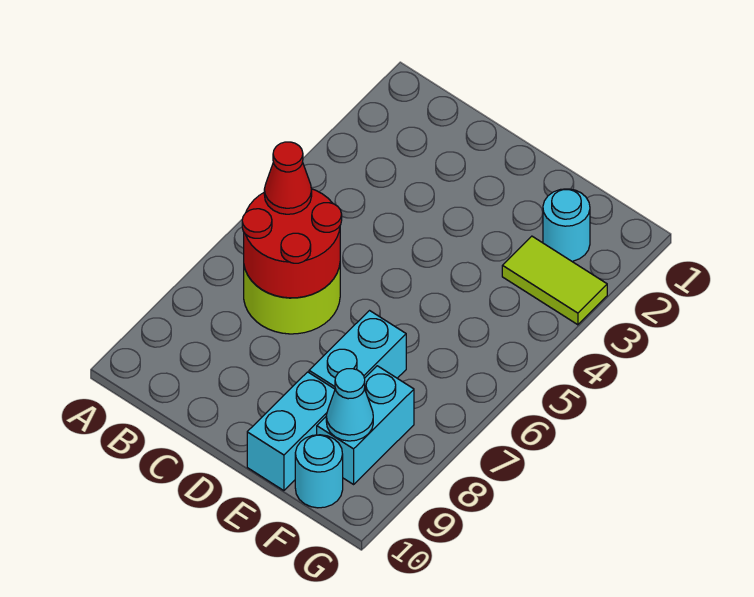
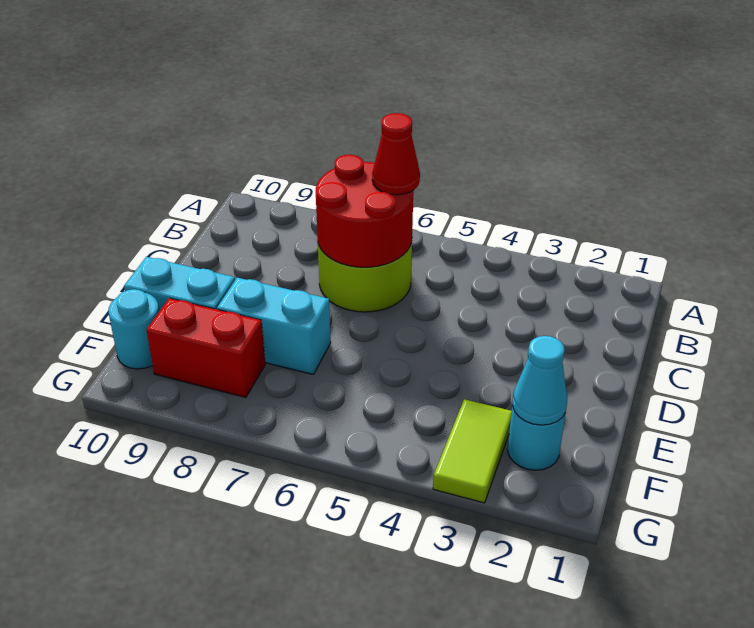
cyan 1x2 brick [317,366,414,484] -> red 1x2 brick [147,298,265,397]
cyan 1x1 cone [326,369,373,441] -> cyan 1x1 cone moved to [512,336,567,425]

